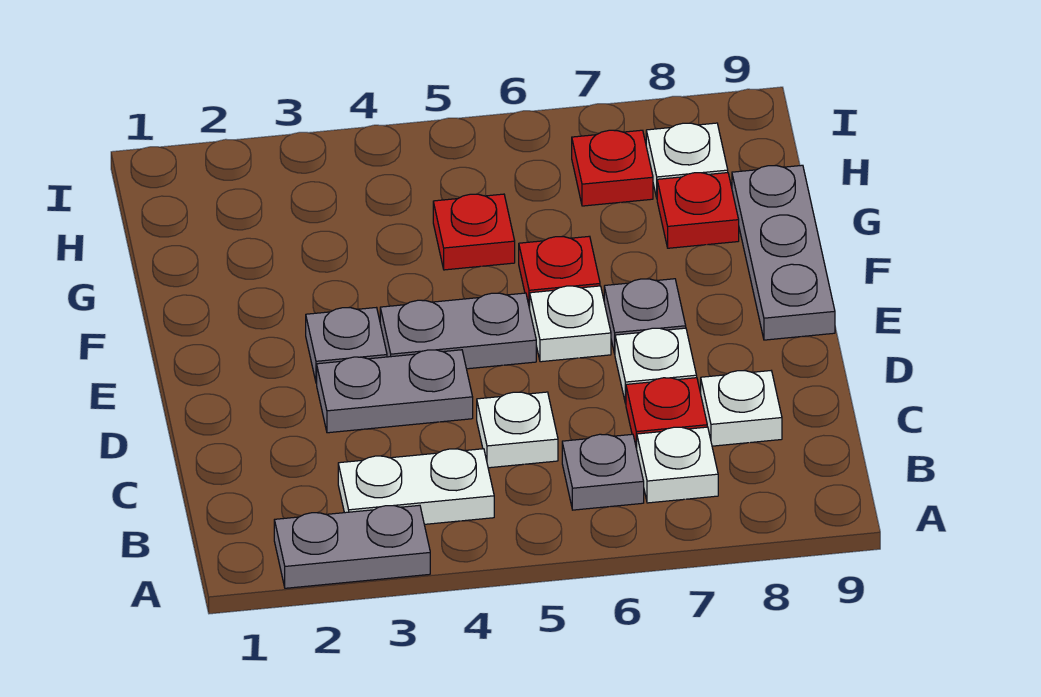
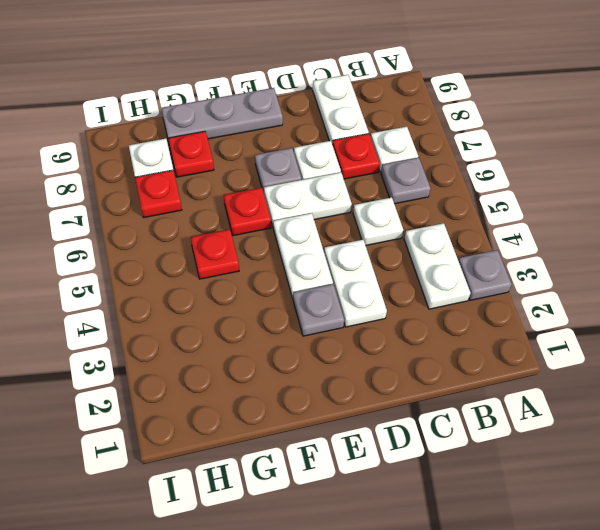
grey 1x2 plate [274,505,430,588] -> grey 1x1 plate [458,250,511,300]
white 1x1 plate [701,371,782,446] -> white 1x2 plate [313,75,369,144]
grey 1x2 plate [317,350,473,433] -> white 1x2 plate [324,240,387,327]
grey 1x2 plate [380,293,536,369] -> white 1x2 plate [273,213,333,298]
white 1x1 plate [530,286,611,362] -> white 1x2 plate [264,172,352,226]

